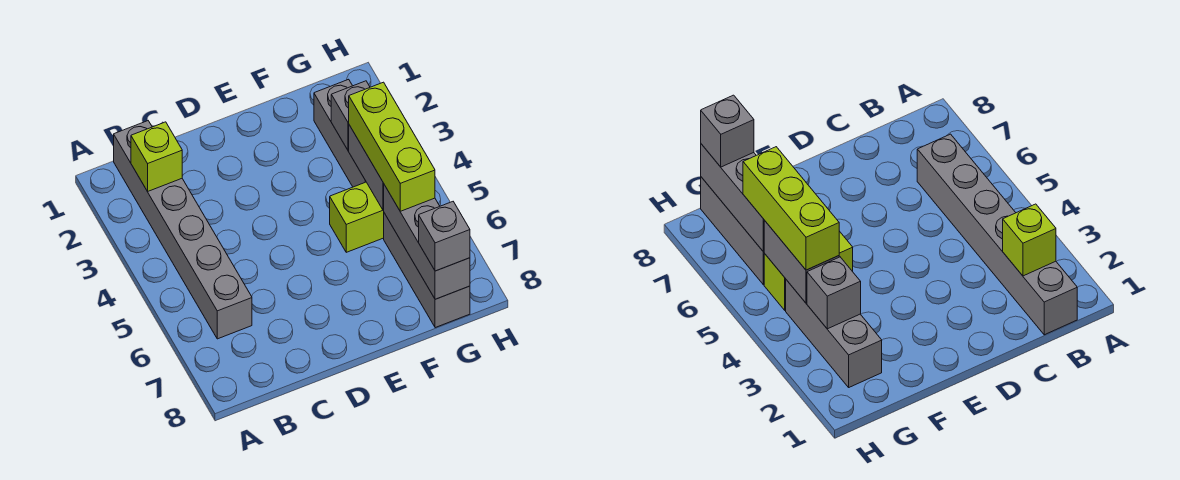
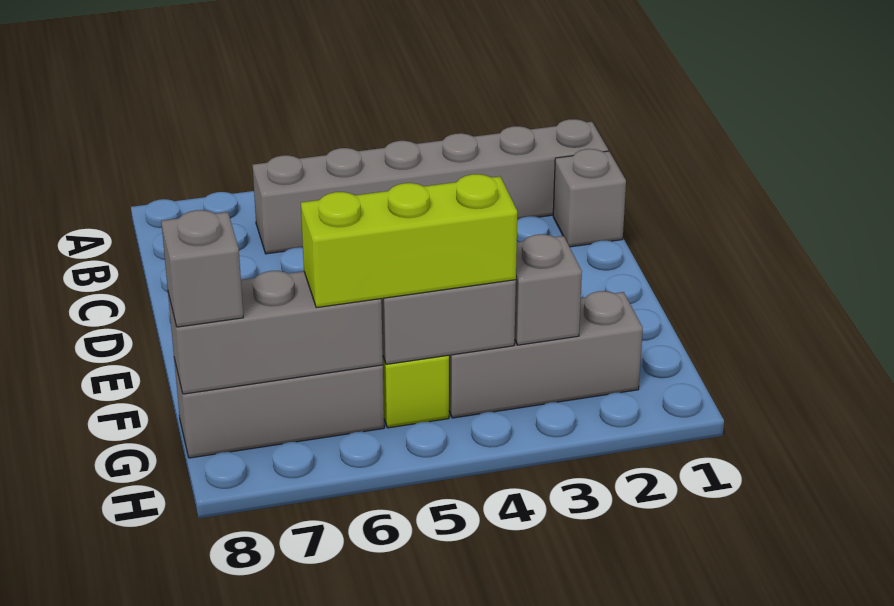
lime 1x1 brick [131,122,182,191] -> none
none -> grey 1x1 brick [553,149,626,247]

